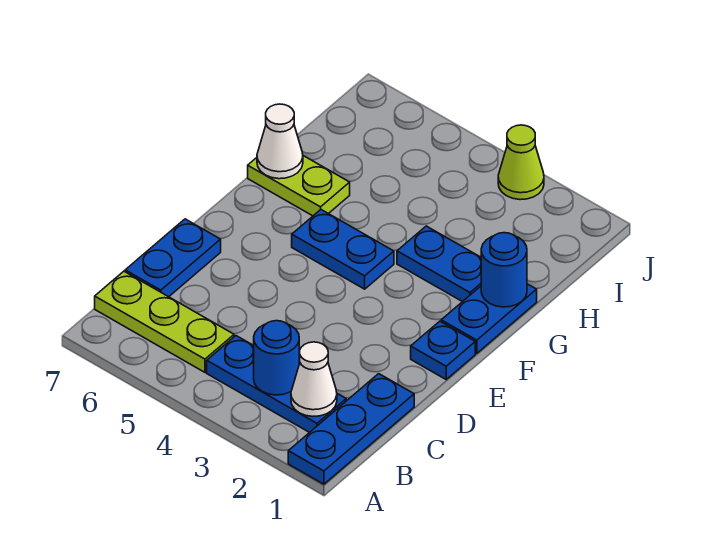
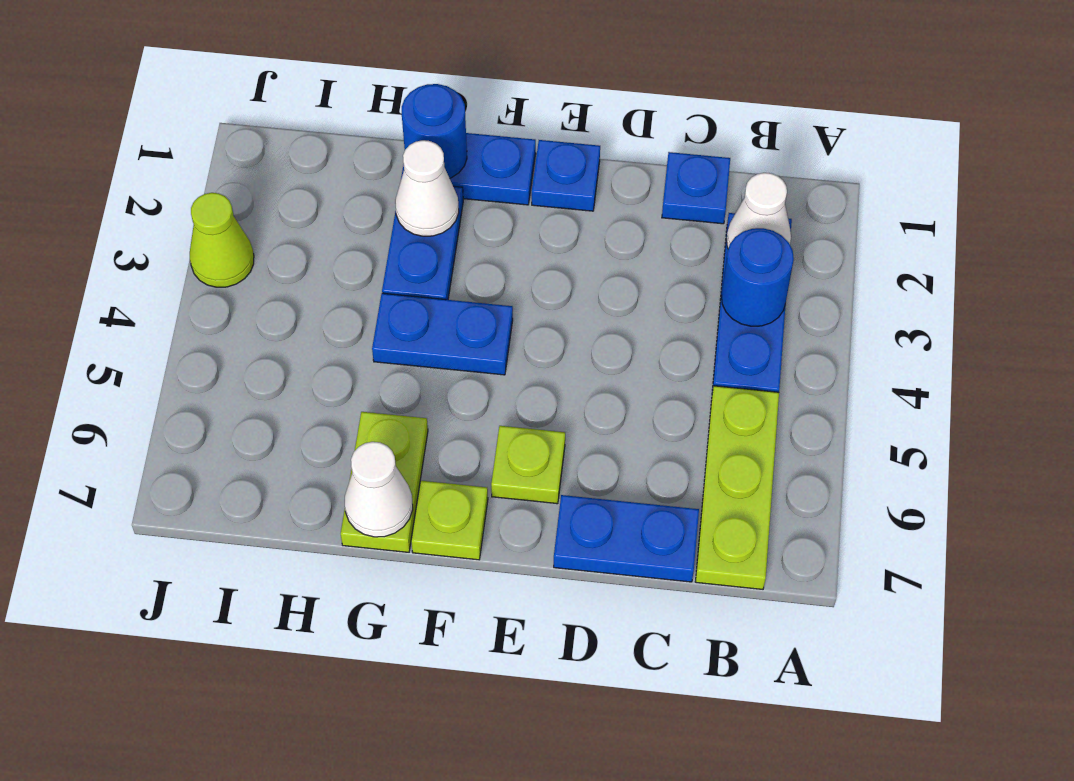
blue 1x3 plate [288,374,414,484] -> blue 1x1 plate [662,152,730,224]
none -> lime 1x1 plate [491,426,565,504]
blue 1x2 plate [292,210,394,289] -> blue 1x2 plate turned to [372,293,513,375]
none -> lime 1x1 plate [411,481,488,560]
none -> white 1x1 cone [395,140,459,236]

